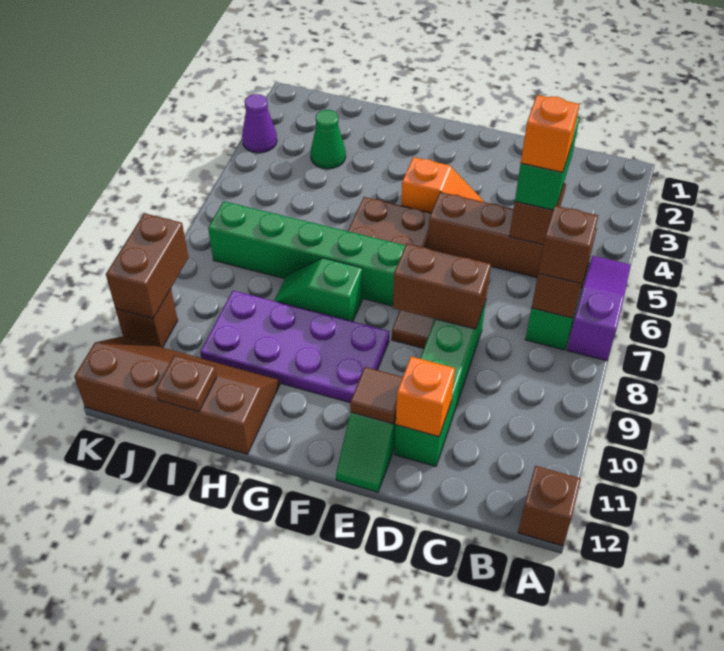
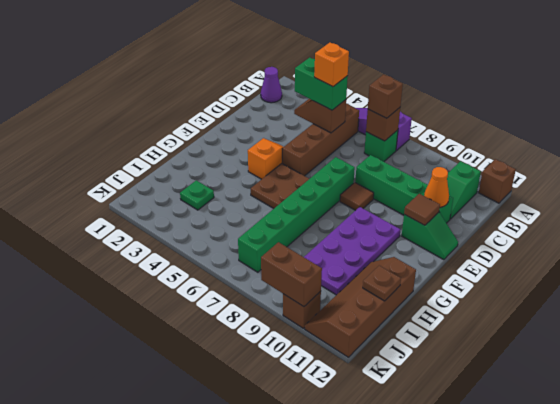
brown 1x2 brick [393,244,491,329] -> none
orange 1x1 brick [396,356,455,437] -> orange 1x1 cone [424,167,449,207]
green 1x2 slope [274,258,362,321] -> green 1x2 slope moved to [447,161,481,219]
green 1x1 cone [310,110,346,169] -> green 1x1 plate [180,180,214,210]
purple 1x1 cone [242,94,277,153] -> purple 1x1 cone moved to [261,67,282,103]

